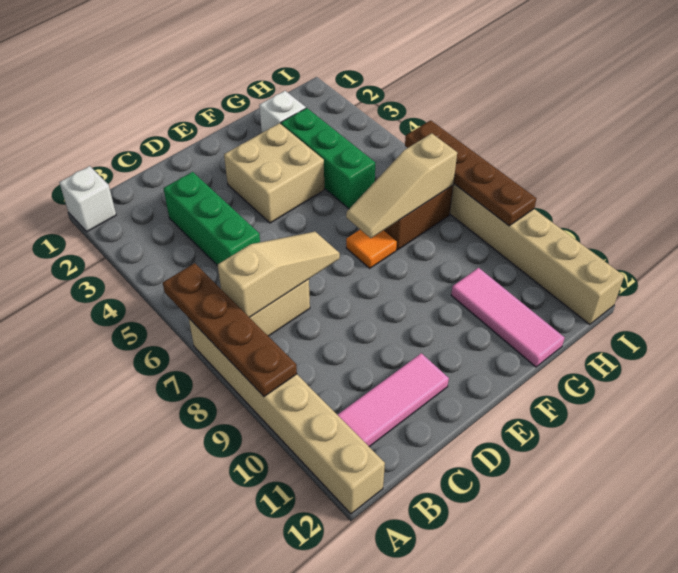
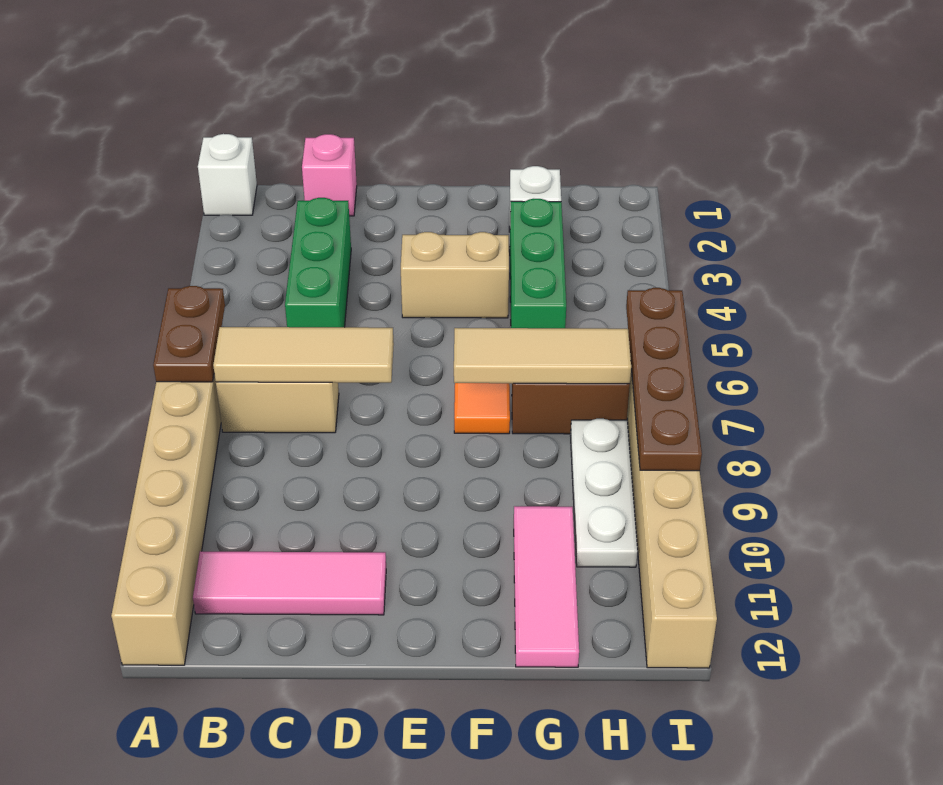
brown 1x4 plate [163,263,297,397] -> brown 1x2 plate [153,286,225,382]
tan 1x3 slope [218,232,340,317] -> tan 1x3 tile [213,327,394,383]
none -> pink 1x1 brick [302,134,357,216]
tan 2x2 brick [224,123,324,223] -> tan 1x2 brick [401,232,509,318]
tan 1x3 slope [346,133,457,238] -> tan 1x3 tile [454,328,631,384]
none -> white 1x3 plate [571,419,638,567]

